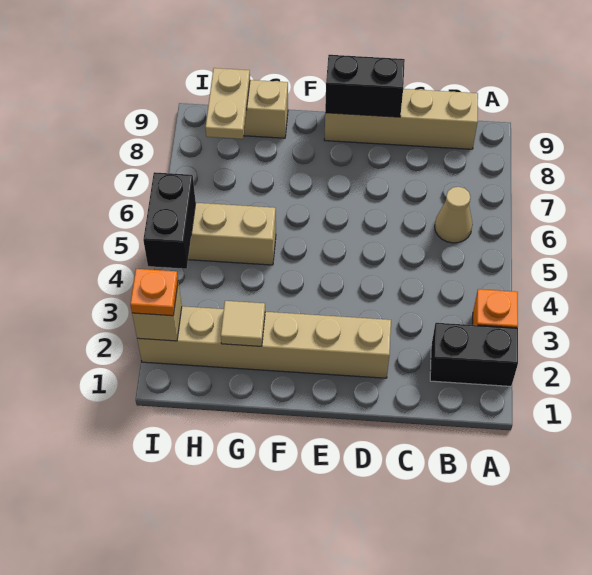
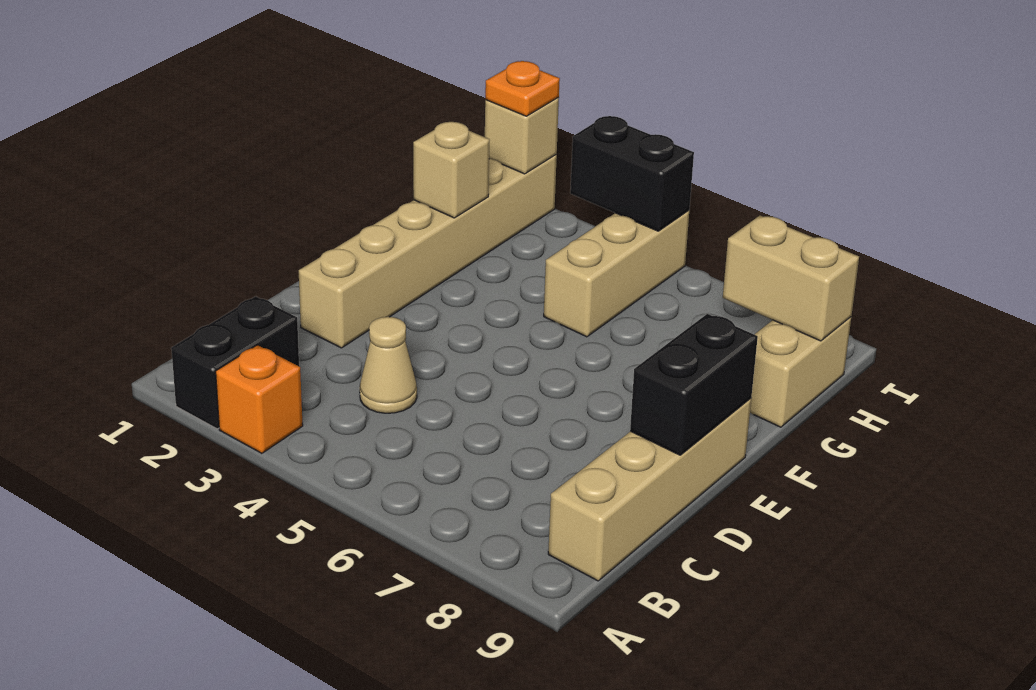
tan 1x1 cone [435,187,473,243] -> tan 1x1 cone moved to [360,317,417,413]
tan 1x1 tile [221,301,265,346] -> tan 1x1 brick [413,122,490,218]
tan 1x2 plate [206,68,250,139] -> tan 1x2 brick [723,216,859,341]

